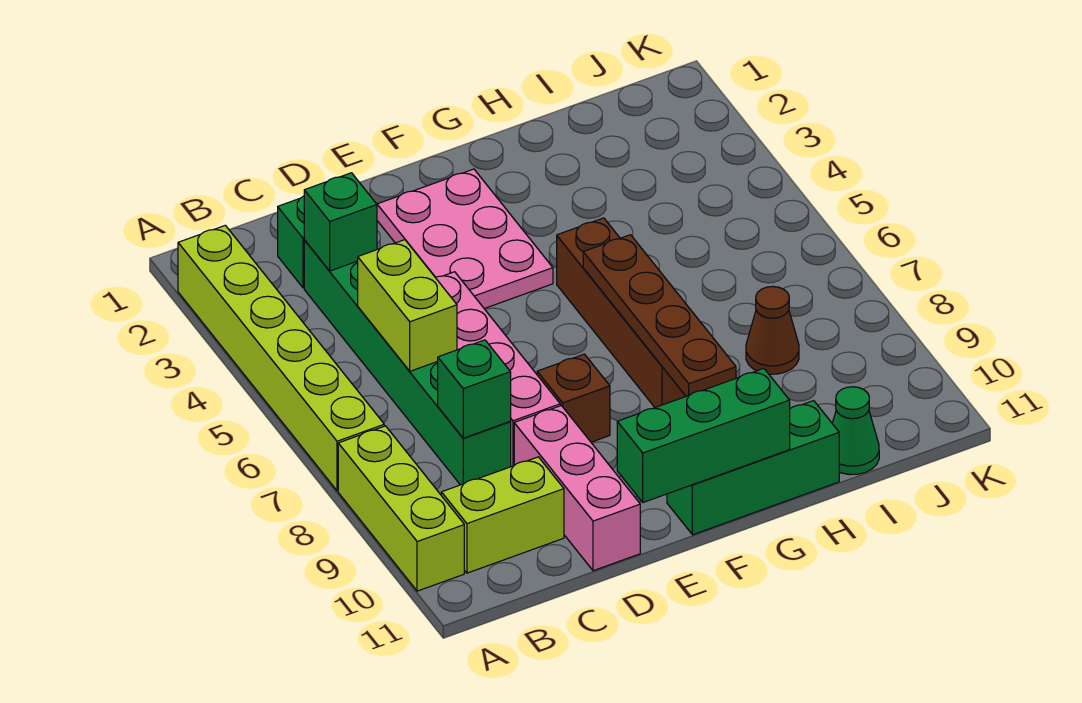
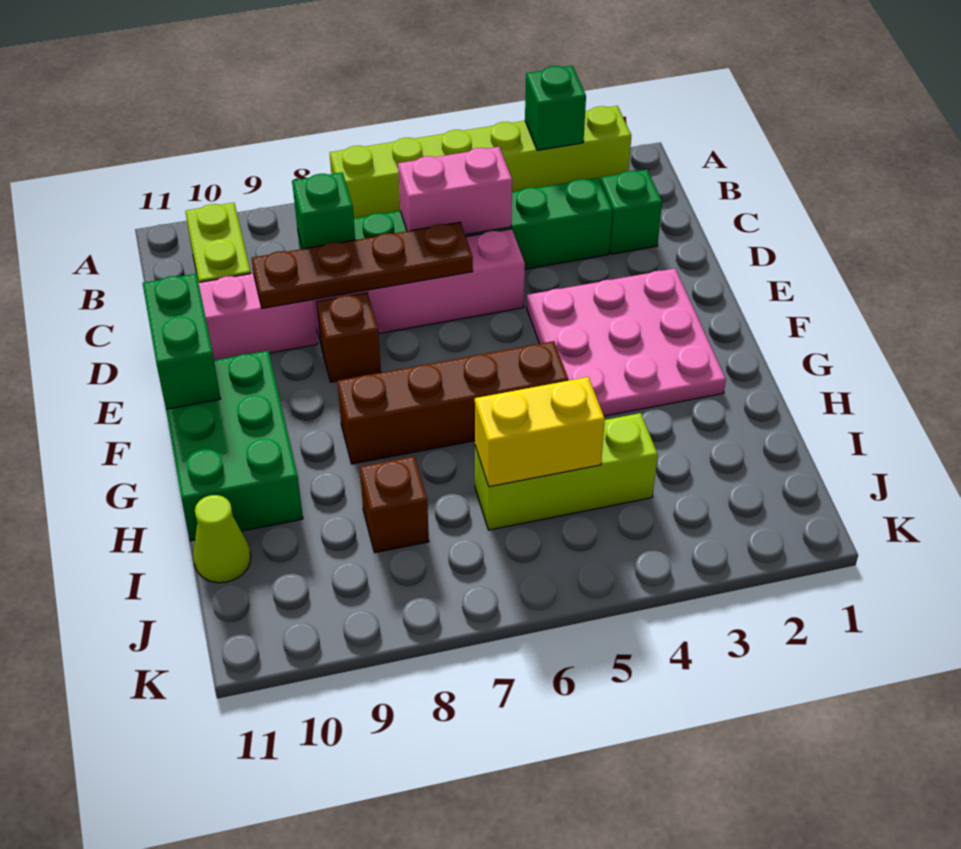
lime 1x3 brick [338,426,464,591] -> lime 1x3 brick moved to [475,413,658,530]
green 1x1 brick [304,173,377,271] -> green 1x1 brick moved to [525,66,586,150]
lime 1x2 brick [358,240,457,371] -> pink 1x2 brick [398,147,512,235]
pink 2x3 plate [377,169,553,309] -> pink 3x3 plate [527,269,726,416]
green 1x3 brick [617,369,790,502] -> green 1x2 brick [143,274,221,409]
green 1x3 brick [667,401,839,535] -> green 2x3 brick [166,351,303,541]
brown 1x4 plate [583,235,736,396] -> brown 1x4 plate moved to [251,222,473,308]
none -> yellow 1x2 brick [475,377,605,487]
brown 1x1 cone [746,287,799,374] -> brown 1x1 brick [360,456,429,553]
green 1x1 cone [832,387,879,475] -> lime 1x1 cone [193,495,251,583]

